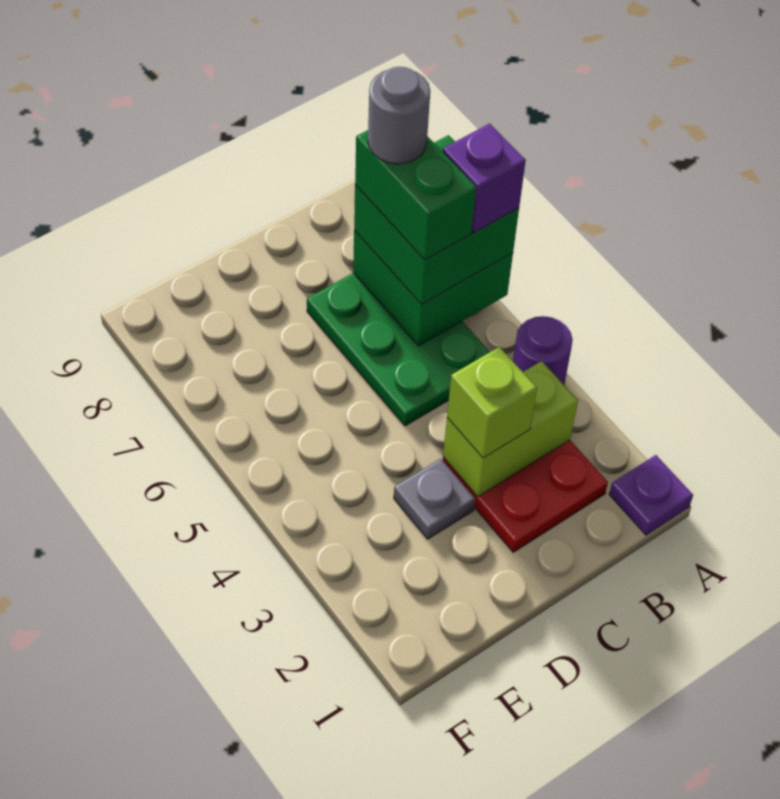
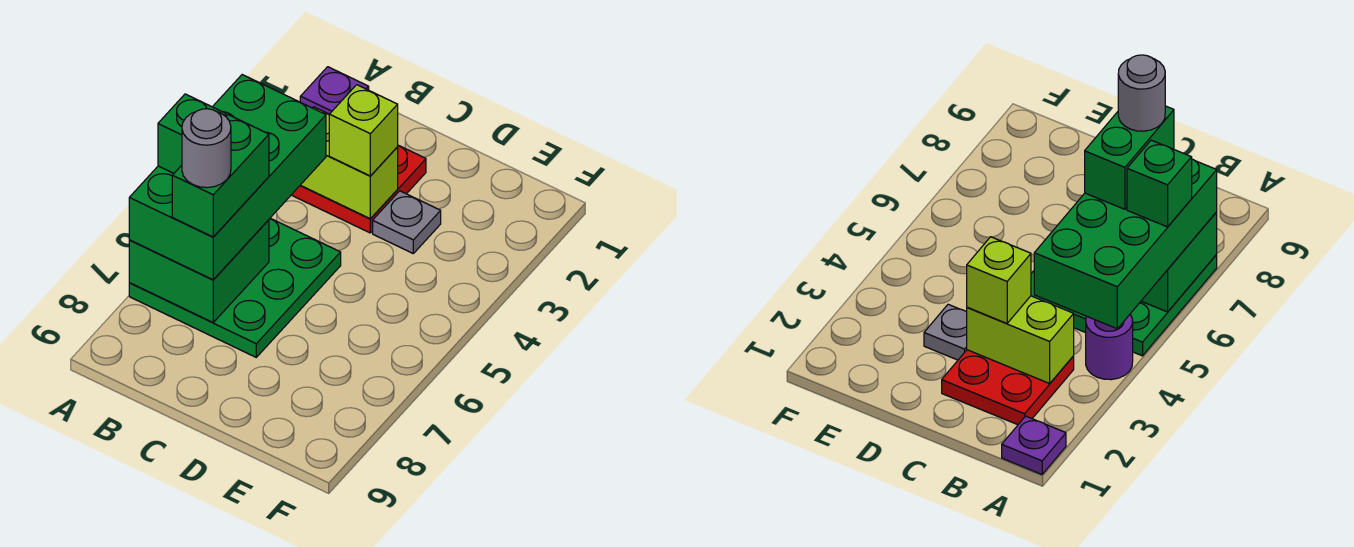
green 2x2 brick [354,135,519,305] -> green 2x4 brick [129,75,326,280]
purple 1x1 brick [443,124,526,233] -> green 1x1 brick [158,94,226,173]
green 2x3 plate [307,273,490,426] -> green 3x3 plate [129,218,341,357]

